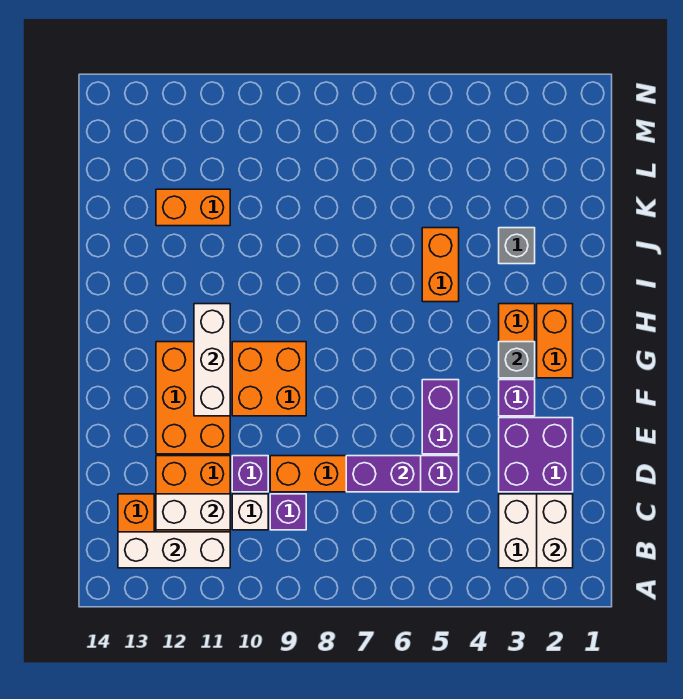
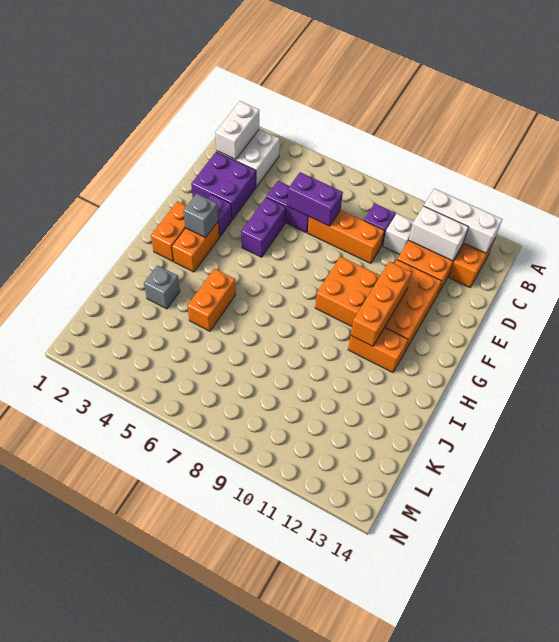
purple 1x1 brick [232,456,268,492] -> none
white 1x3 brick [194,304,230,416] -> orange 1x3 brick [351,261,412,346]
orange 1x2 brick [156,189,230,226] -> orange 1x2 brick moved to [348,328,408,373]

